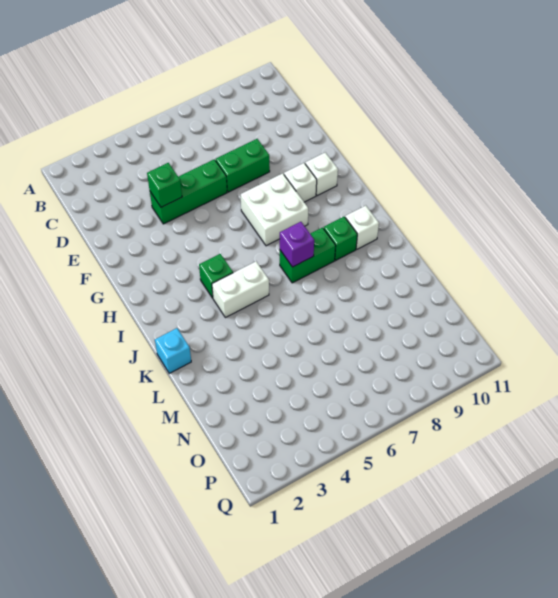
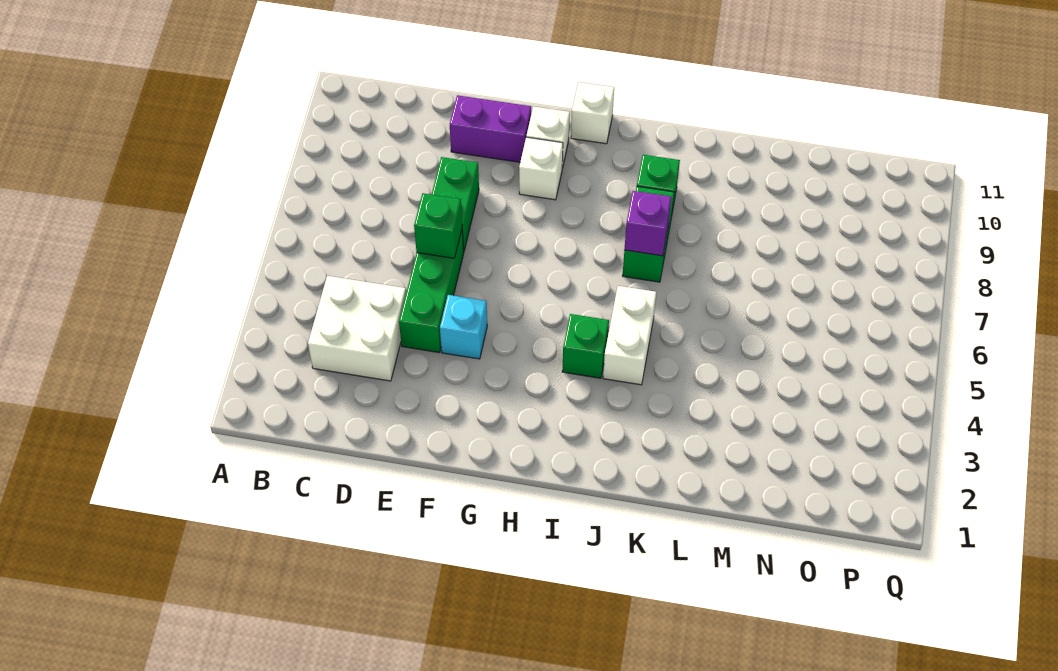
green 1x1 brick [147,163,182,207] -> green 1x1 brick moved to [414,193,462,258]
none -> purple 1x2 brick [450,95,531,162]
white 2x2 brick [241,173,308,246] -> white 2x2 brick moved to [308,276,406,381]
white 1x1 brick [345,205,379,249] -> white 1x1 brick moved to [571,82,614,144]
cyan 1x1 brick [155,328,191,373] -> cyan 1x1 brick moved to [440,295,487,359]

